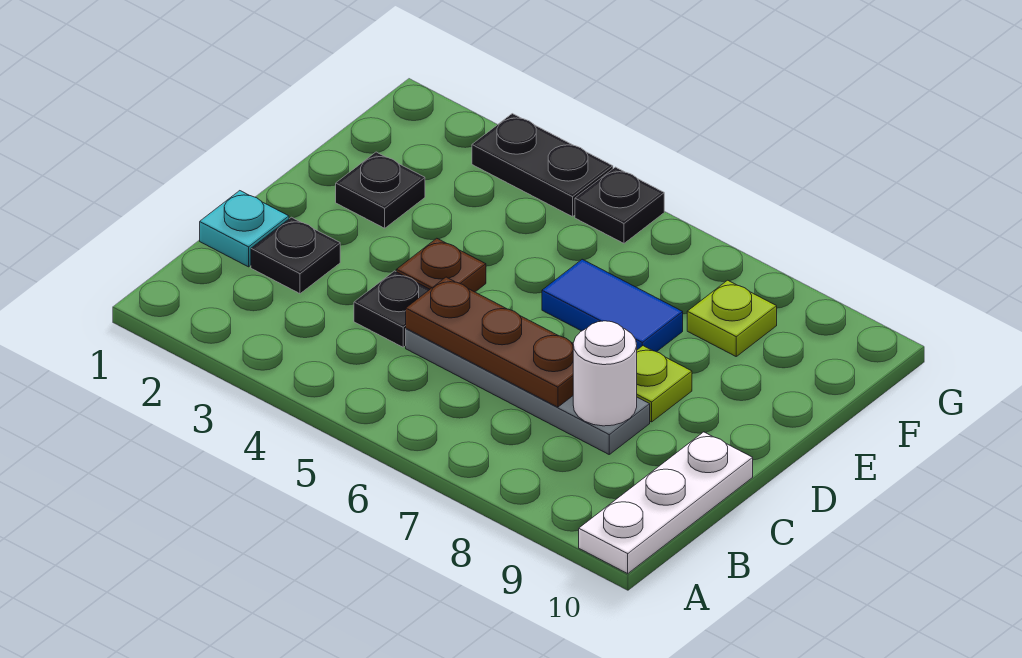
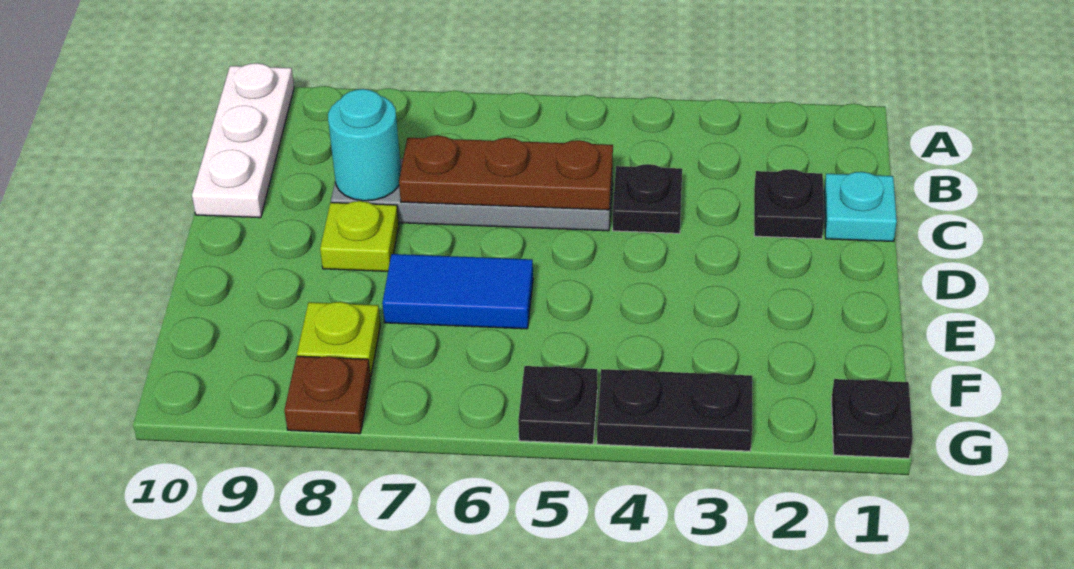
white 1x1 round brick [573,321,637,426] -> cyan 1x1 round brick [328,89,401,201]
brown 1x1 plate [396,238,486,292] -> brown 1x1 plate moved to [284,356,371,434]
black 1x1 plate [336,152,425,228] -> black 1x1 plate moved to [832,379,913,458]

